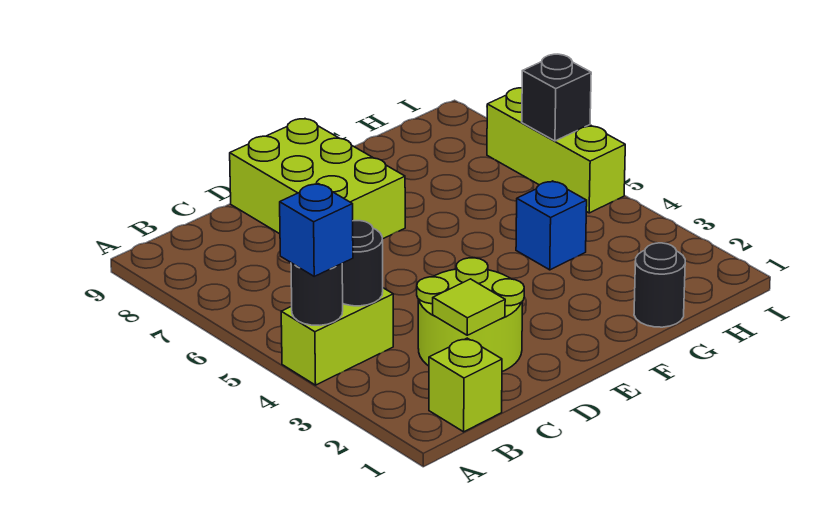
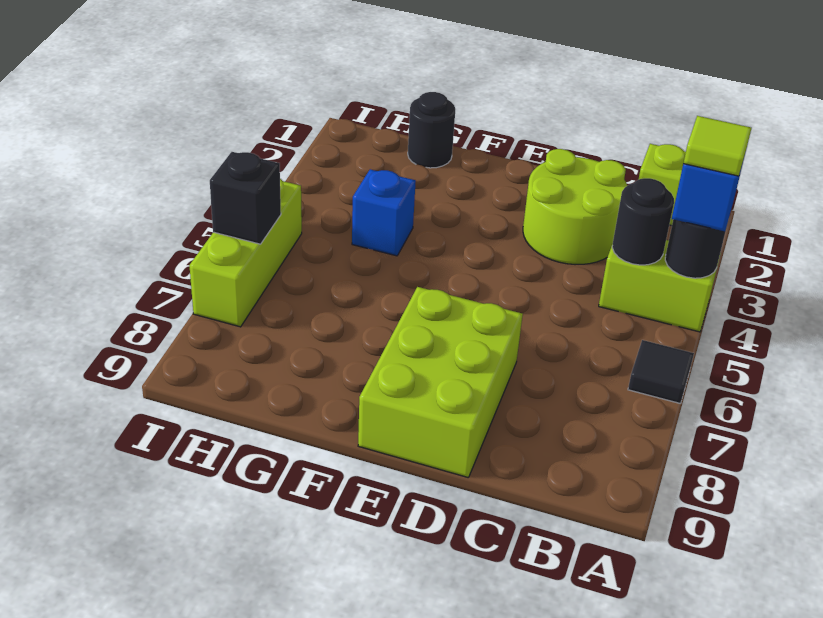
none -> black 1x1 tile [628,340,694,403]
lime 1x1 tile [433,279,505,335] -> lime 1x1 tile moved to [683,116,752,176]

